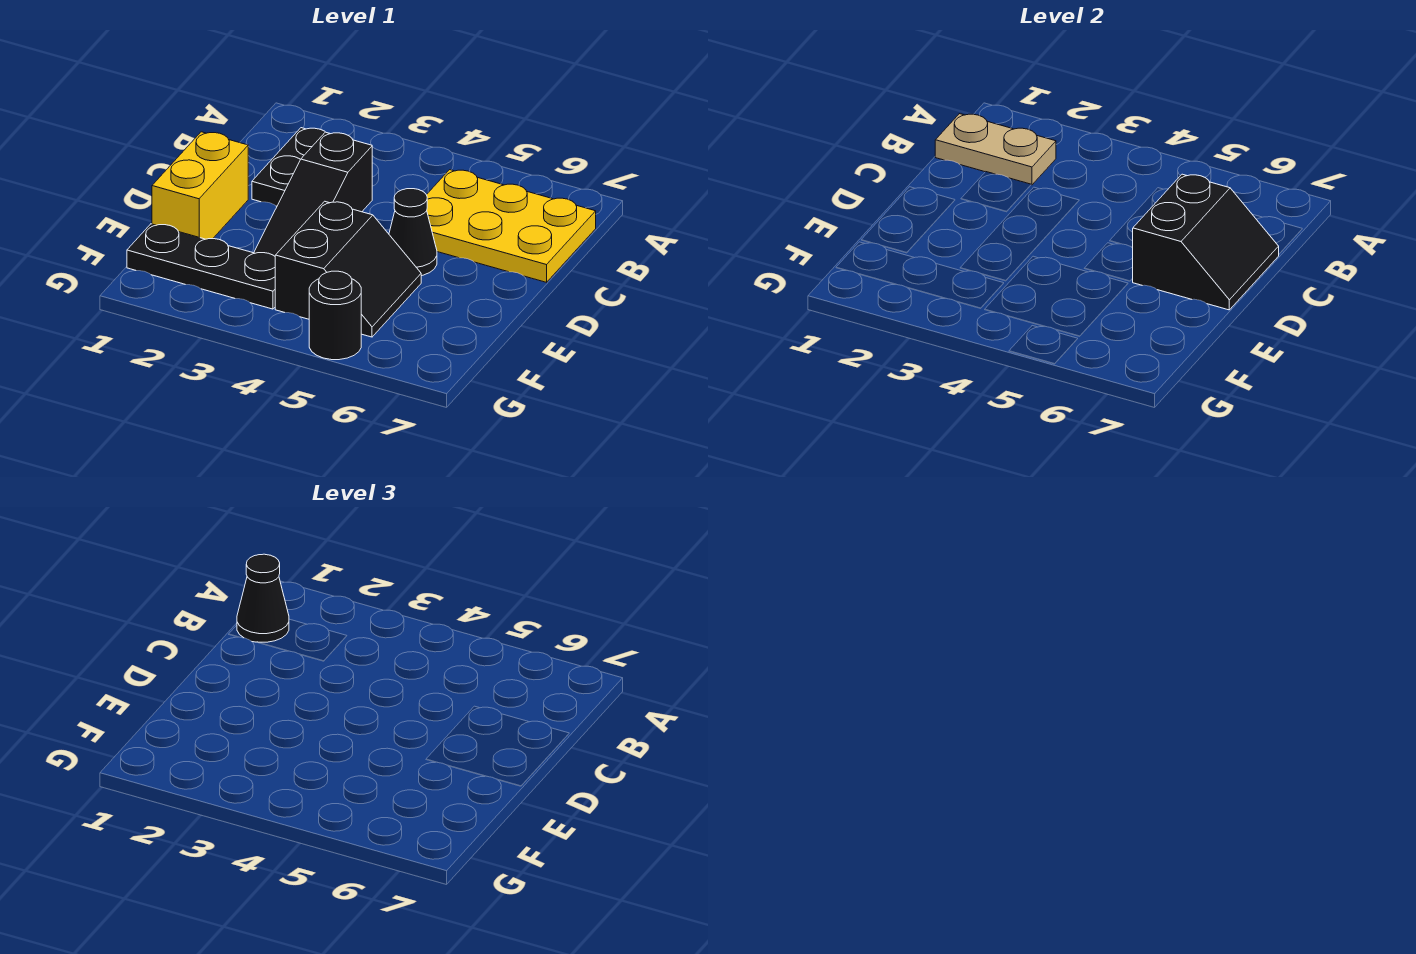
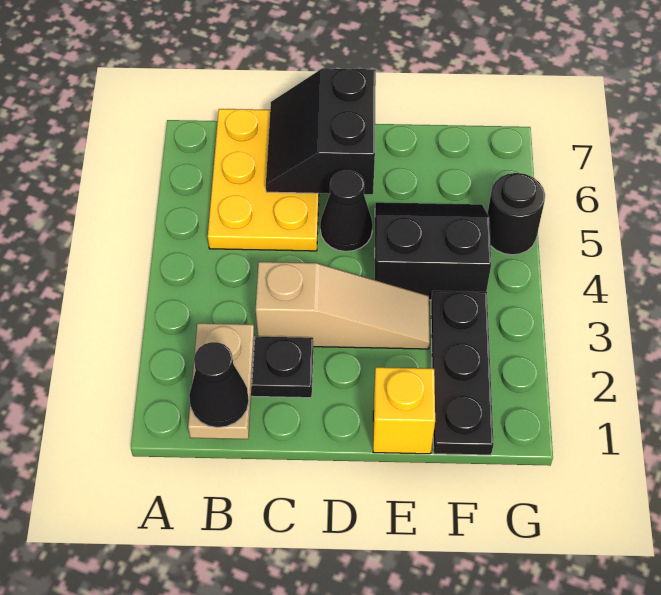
black 1x3 slope [254,132,372,256] -> tan 1x3 slope [256,262,430,349]
black 2x2 slope [1132,174,1279,310] -> black 2x2 slope turned to [266,68,376,194]
yellow 1x2 brick [152,132,248,239] -> yellow 1x1 brick [373,367,435,454]

